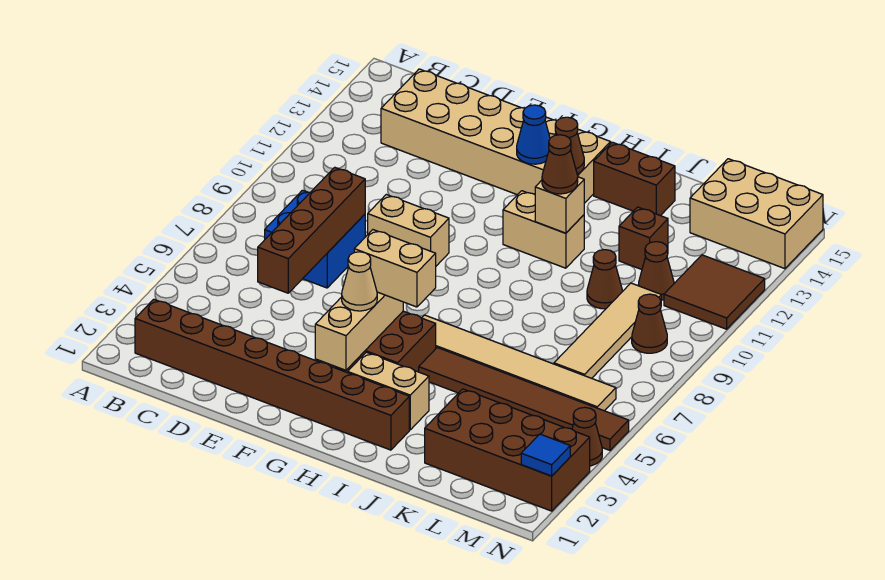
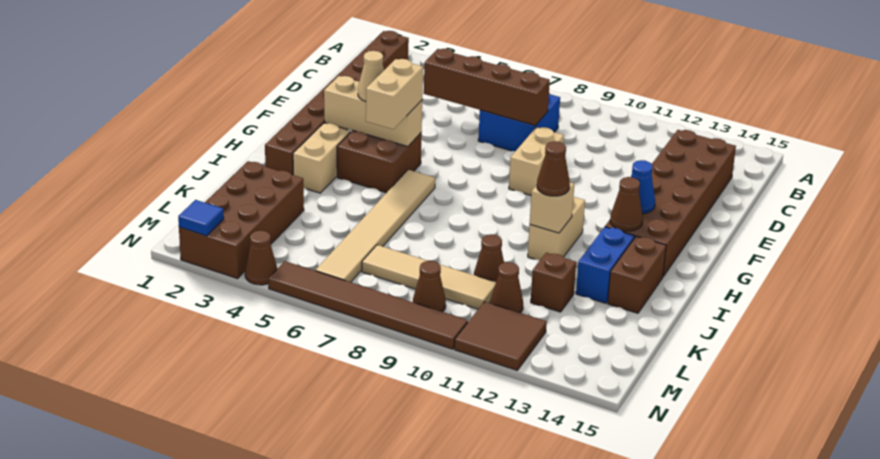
tan 2x6 brick [381,69,611,203] -> brown 2x6 brick [605,130,736,276]
brown 1x6 tile [419,348,629,450] -> brown 1x6 tile turned to [269,261,468,349]
none -> blue 1x2 brick [576,227,634,303]
tan 2x3 brick [690,159,823,269] -> none

